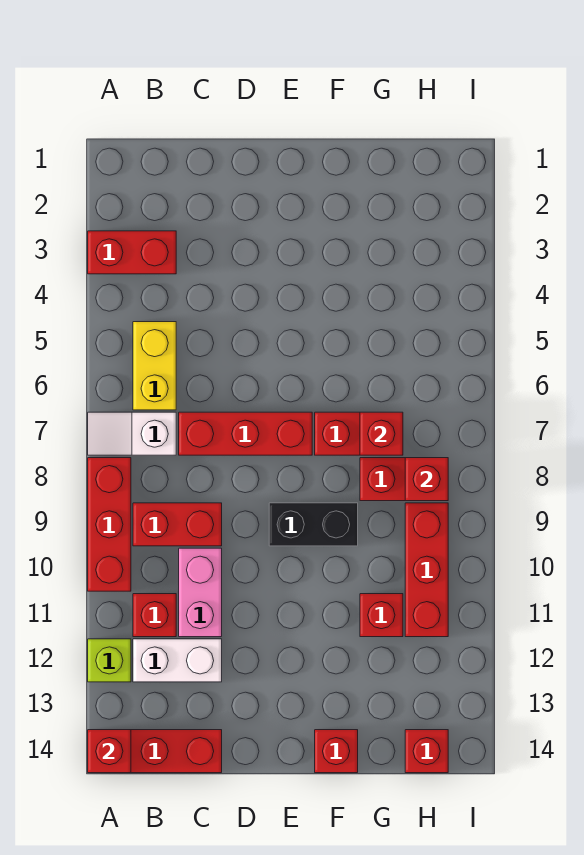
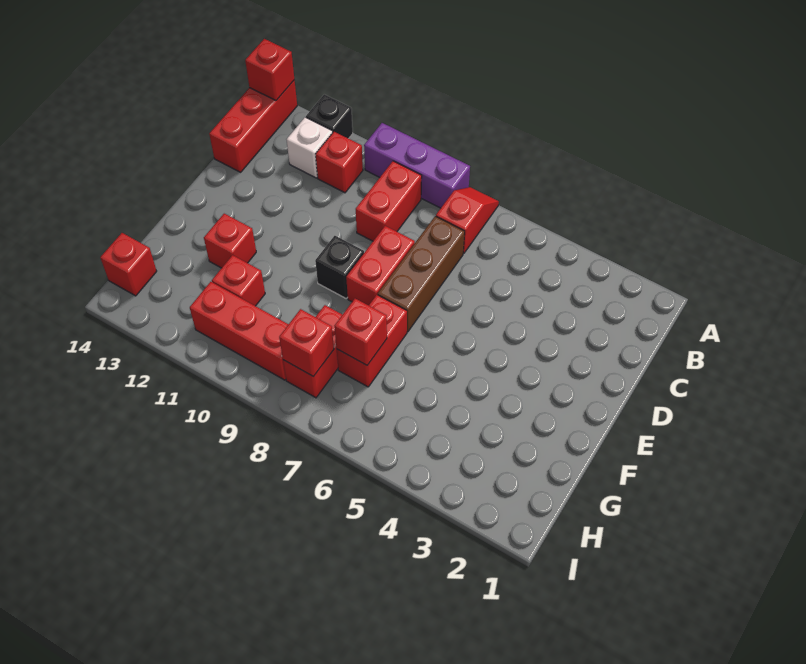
red 1x2 brick [88,231,176,274] -> red 1x2 brick moved to [346,226,415,305]
white 1x2 slope [88,412,176,455] -> red 1x2 slope [436,187,499,254]
red 1x3 brick [88,458,131,591] -> purple 1x3 brick [364,123,470,208]
lime 1x1 brick [88,639,131,682] -> black 1x1 brick [306,94,353,139]
yellow 1x2 brick [133,322,176,410] -> none
white 1x2 brick [133,639,222,682] -> white 1x1 brick [286,117,333,178]
red 1x3 brick [179,412,312,455] -> brown 1x3 brick [378,216,465,332]
pink 1x2 brick [179,548,222,637] -> none
black 1x2 brick [269,503,358,546] -> black 1x1 brick [315,236,364,298]
red 1x1 brick [315,730,358,773] -> red 1x1 brick moved to [204,214,256,268]

